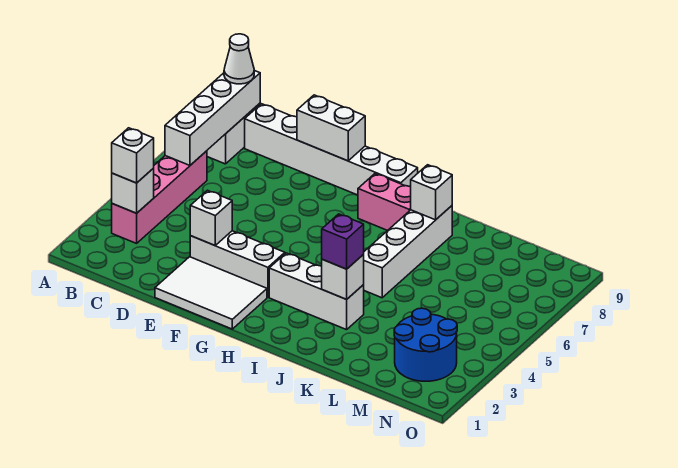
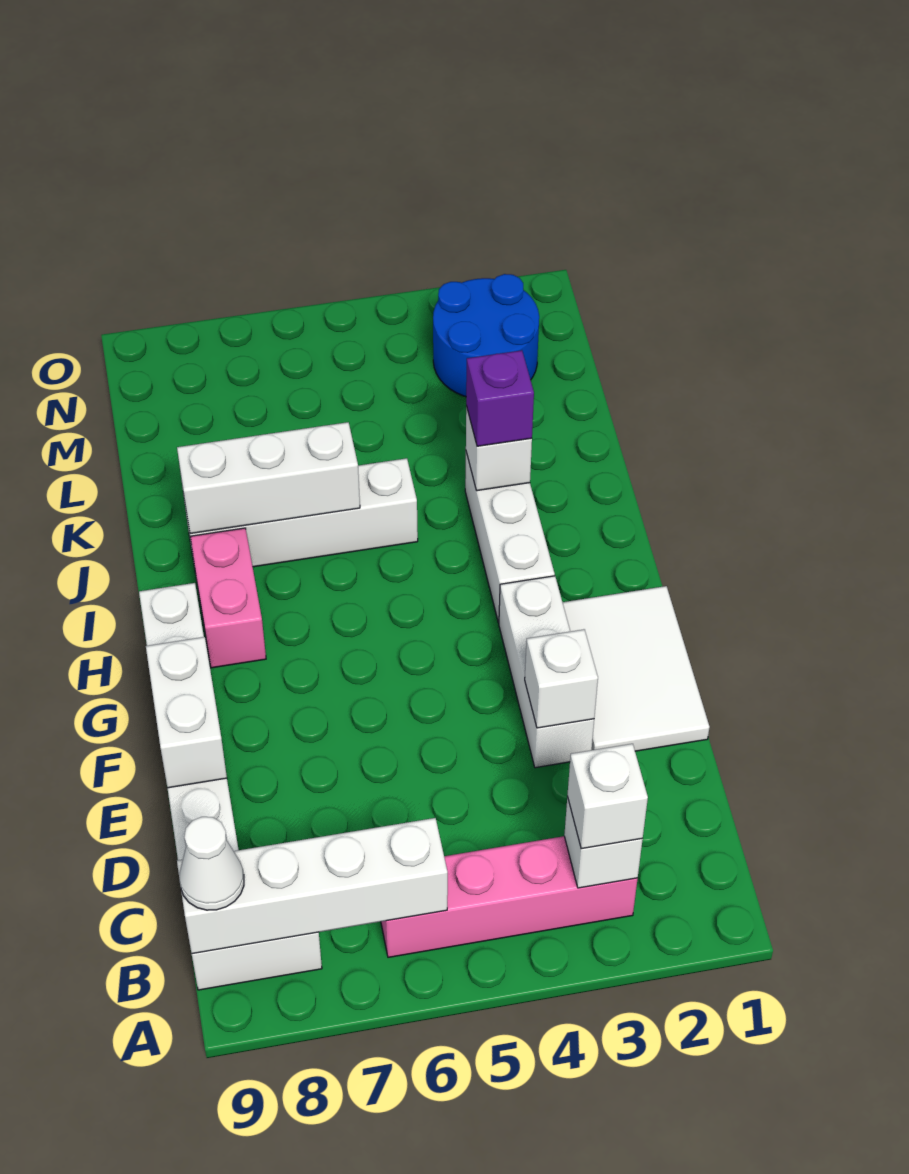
white 1x1 brick [411,165,452,220] -> white 1x3 brick [177,422,360,534]

